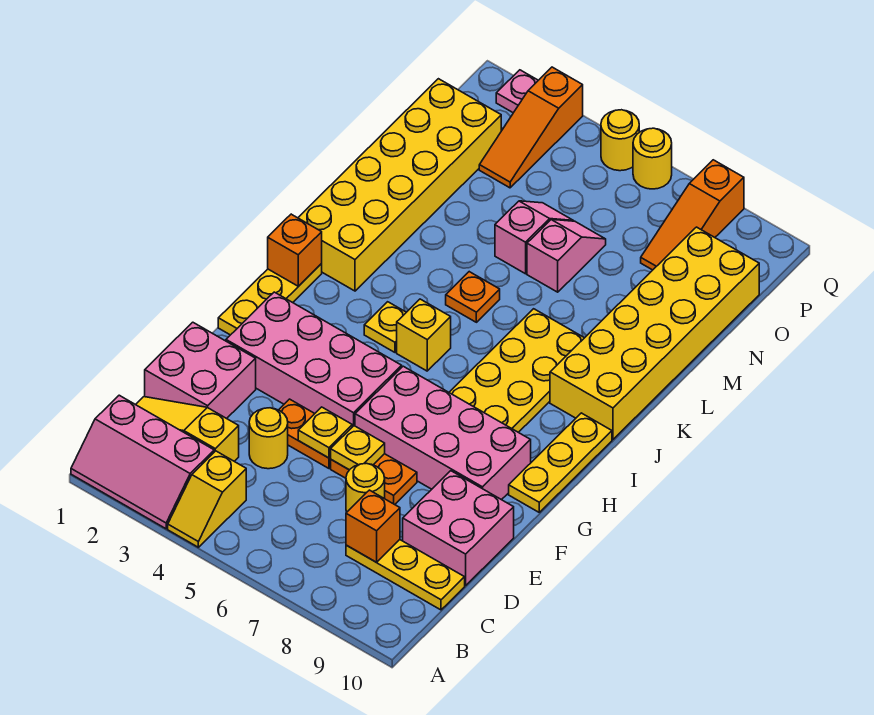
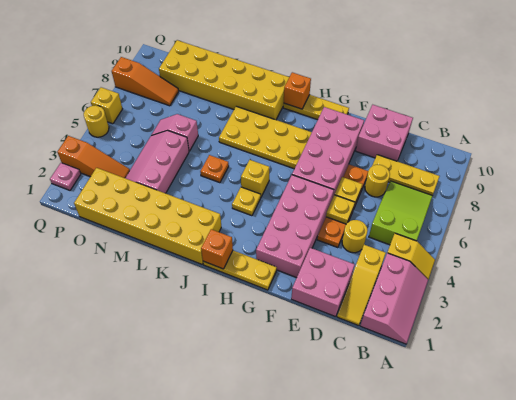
none -> lime 2x3 slope [369,181,432,245]
yellow 1x3 plate [346,540,465,610] -> yellow 1x3 plate turned to [372,155,440,196]
orange 1x1 brick [346,490,400,562] -> orange 1x1 brick moved to [284,72,311,109]
pink 1x2 slope [495,201,573,274] -> pink 2x3 slope [126,131,189,193]
yellow 1x1 round brick [633,128,672,189] -> yellow 1x1 brick [91,87,122,124]

